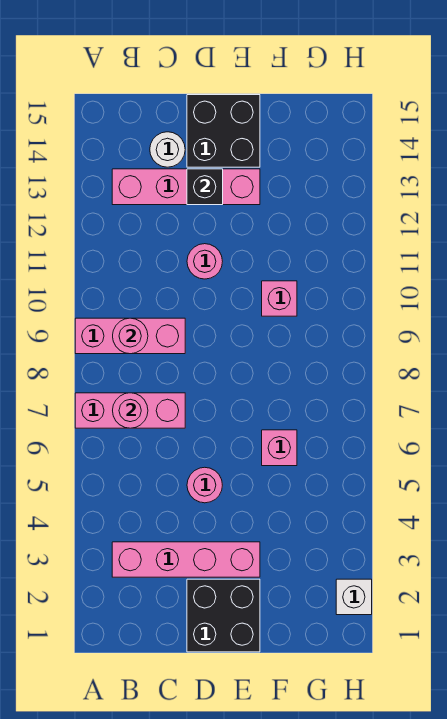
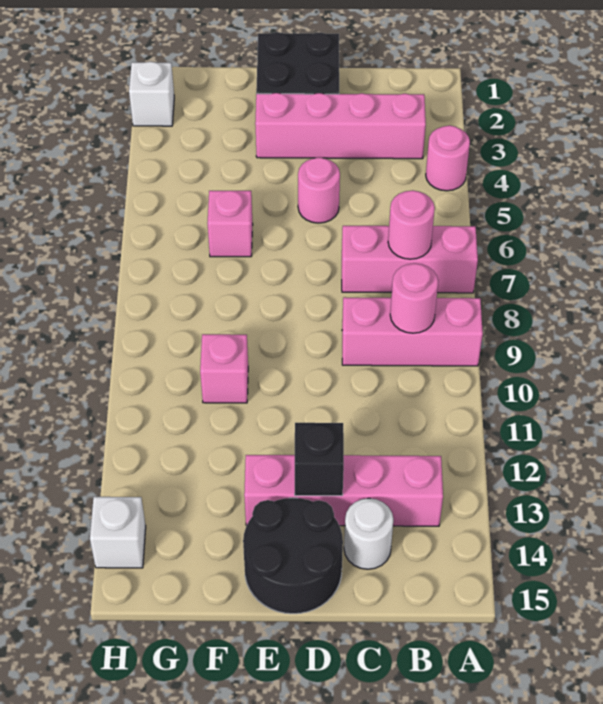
pink 1x1 round brick [187,244,223,279] -> pink 1x1 round brick moved to [426,125,470,191]
black 2x2 brick [187,95,260,167] -> black 2x2 round brick [243,498,343,614]
none -> white 1x1 brick [90,497,146,568]

